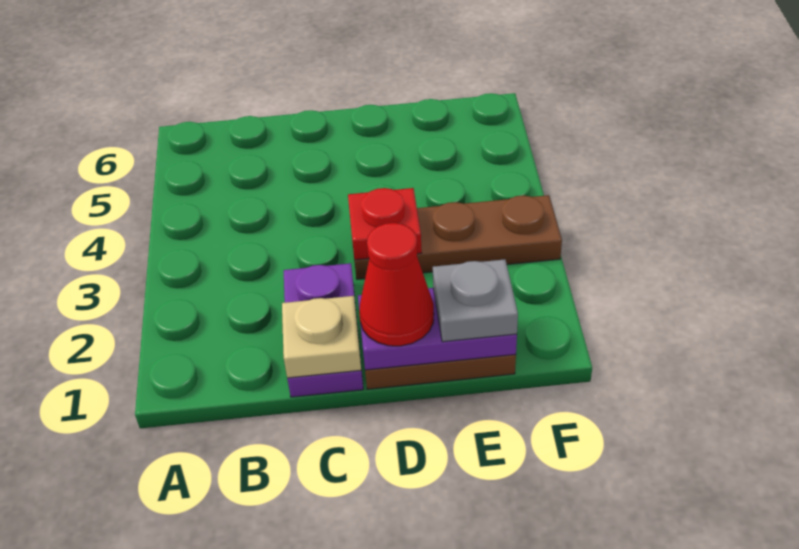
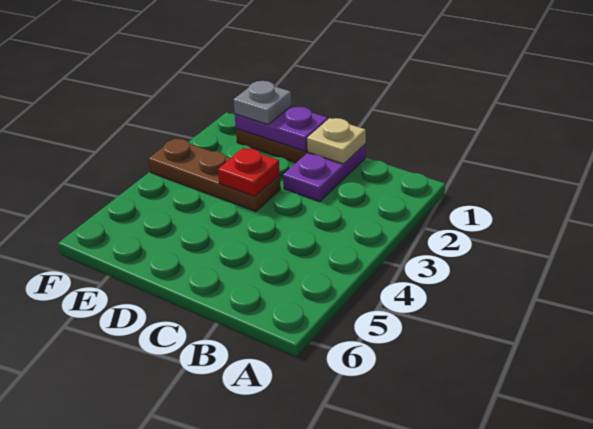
red 1x1 cone [359,223,434,346] -> none

